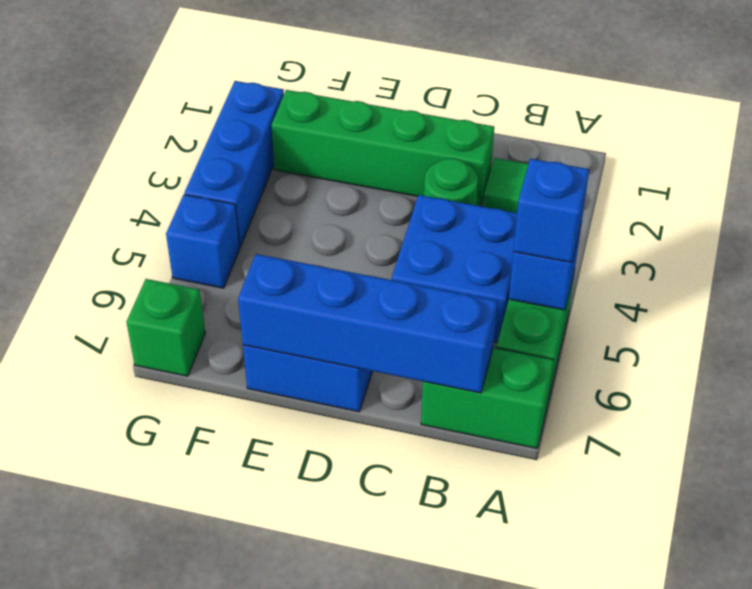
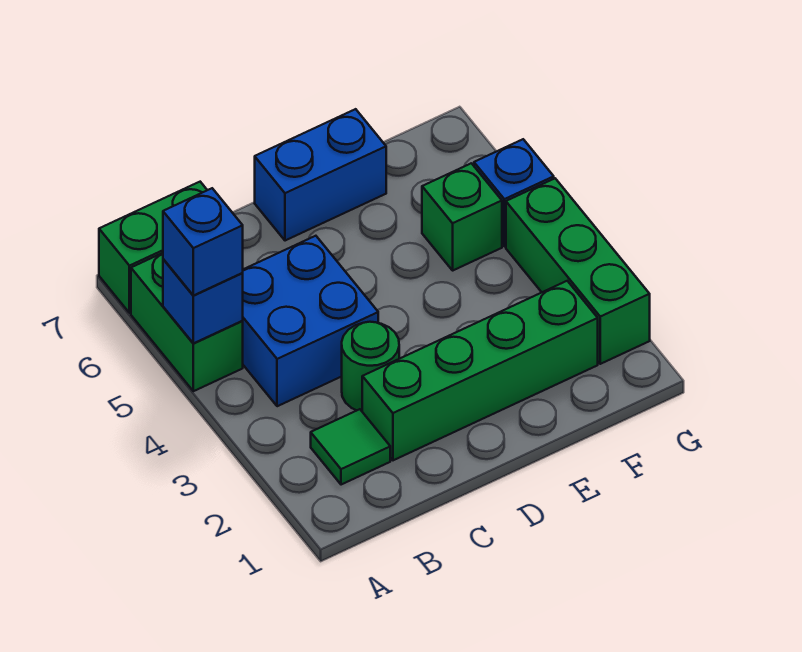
blue 1x4 brick [238,254,497,393] -> none
blue 1x3 brick [185,81,284,247] -> green 1x3 brick [506,179,650,364]
green 1x1 brick [127,279,205,376] -> green 1x1 brick moved to [422,163,502,270]

